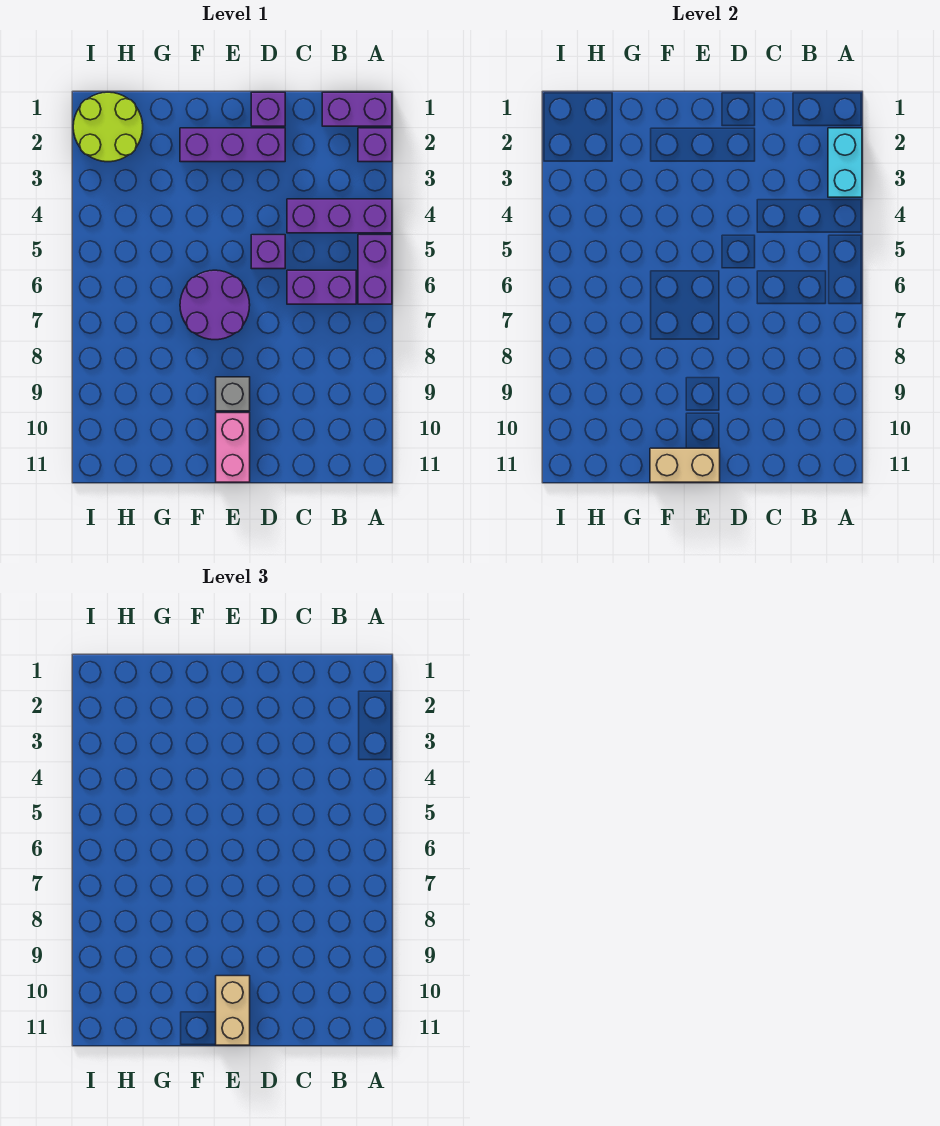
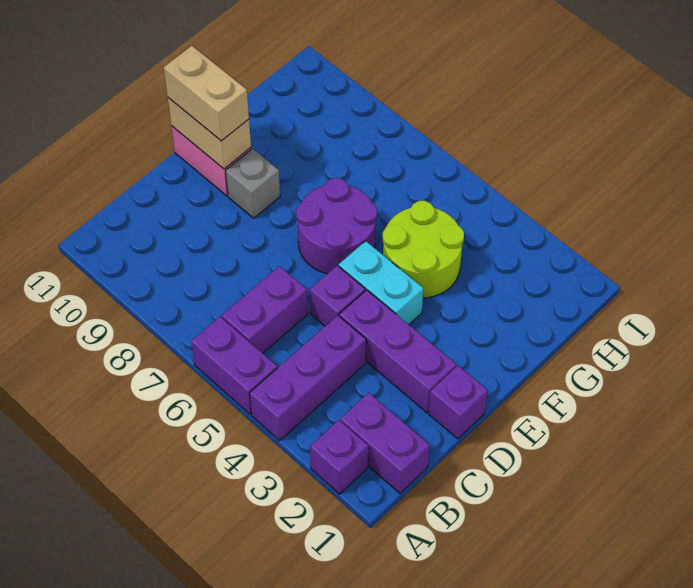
purple 1x2 brick [322,92,392,126] -> purple 1x2 brick turned to [340,393,430,493]
cyan 1x2 brick [828,128,862,197] -> cyan 1x2 brick moved to [339,241,424,324]
purple 1x3 brick [180,128,285,162] -> purple 1x3 brick turned to [339,290,456,413]
tan 1x2 brick [650,448,720,482] -> tan 1x2 brick turned to [168,98,251,169]
lime 2x2 round brick [73,92,143,162] -> lime 2x2 round brick moved to [383,201,464,298]

